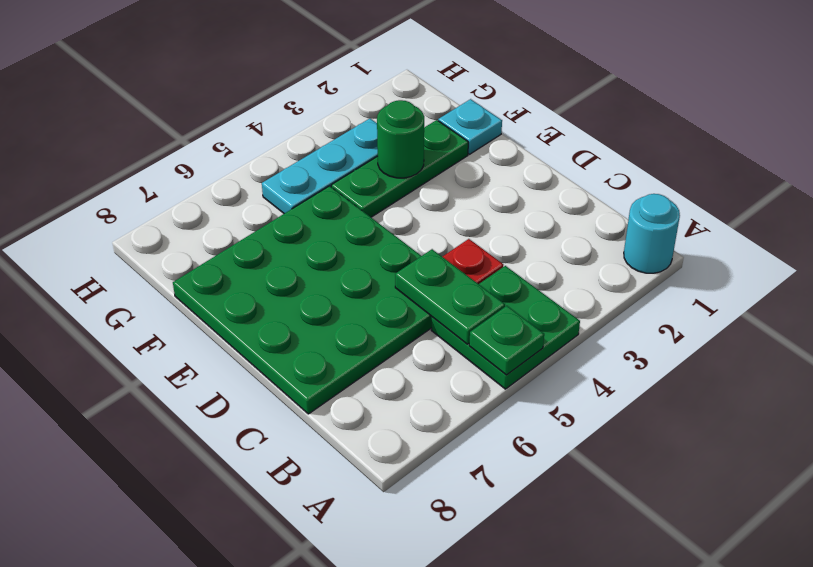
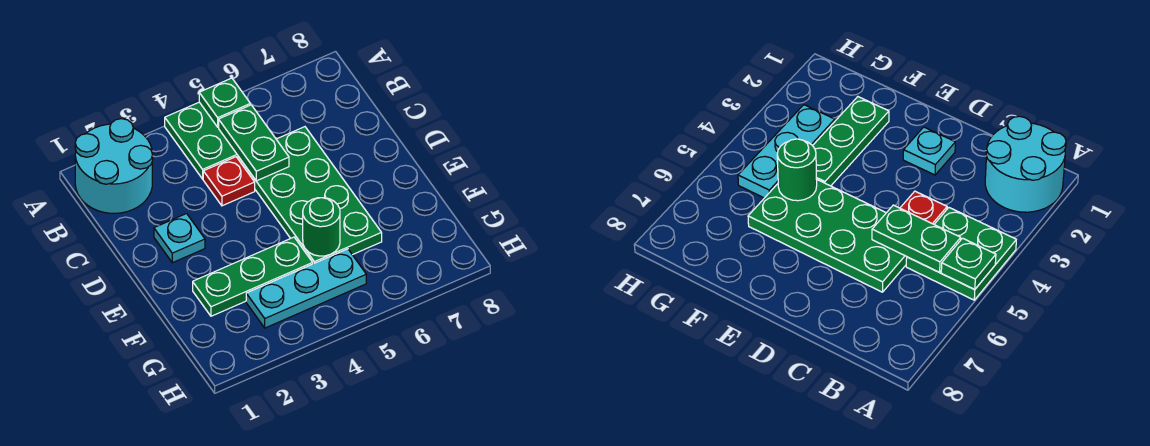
cyan 1x1 round brick [624,194,680,273] -> cyan 2x2 round brick [75,119,153,213]
green 4x4 plate [173,186,432,414] -> green 2x4 plate [238,127,382,264]
cyan 1x1 plate [438,99,502,154] -> cyan 1x1 plate moved to [154,214,205,263]
green 1x1 round brick [377,100,425,178] -> green 1x1 round brick moved to [303,198,340,256]

